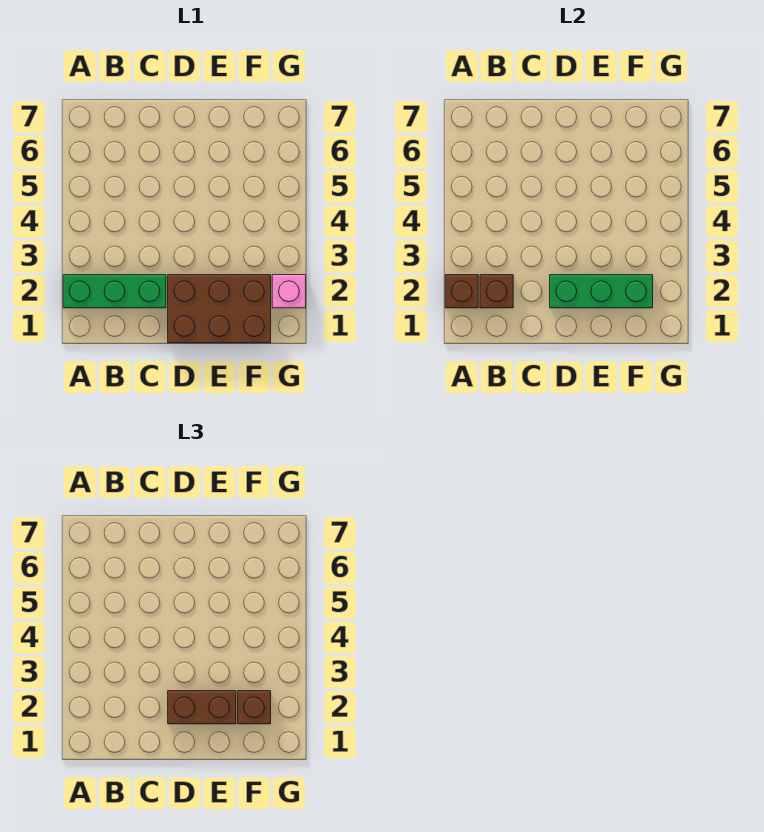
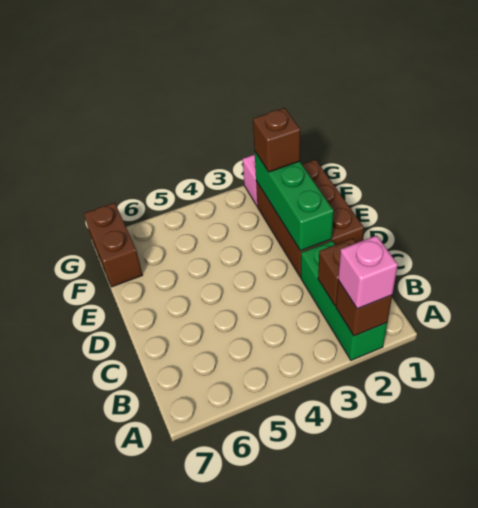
none -> pink 1x1 brick [338,235,398,309]
brown 1x2 brick [168,691,236,724] -> brown 1x2 brick moved to [84,203,142,287]

